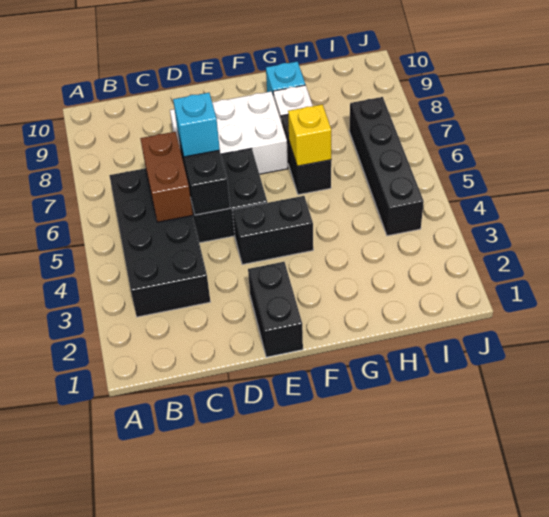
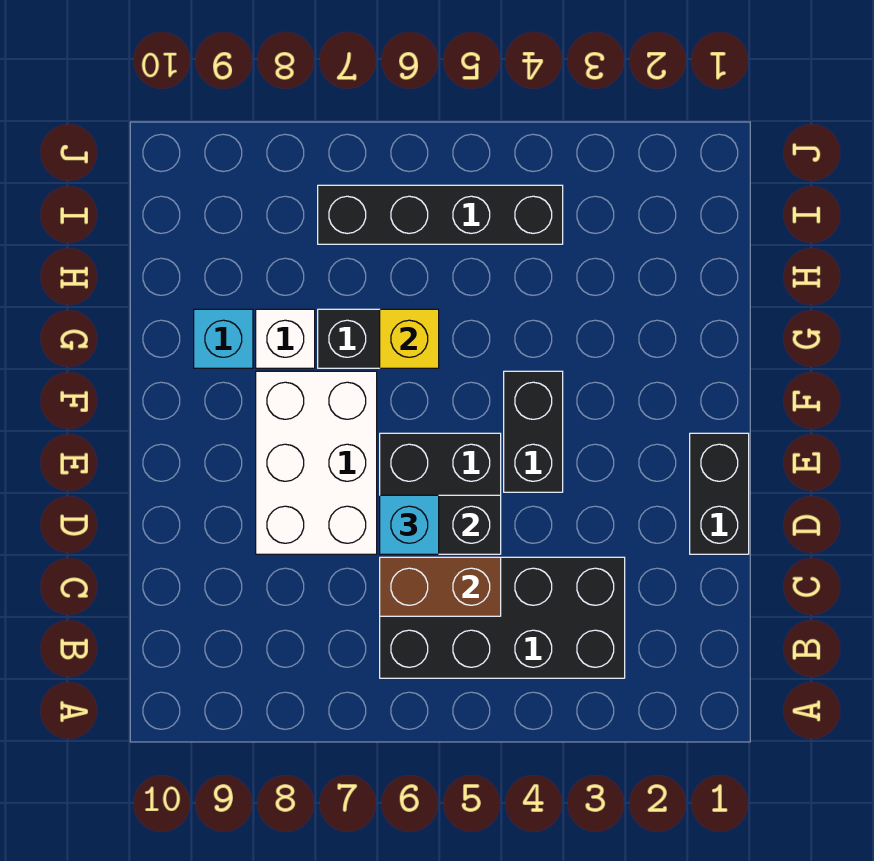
black 1x2 brick [248,262,303,357] -> black 1x2 brick turned to [690,433,749,554]

